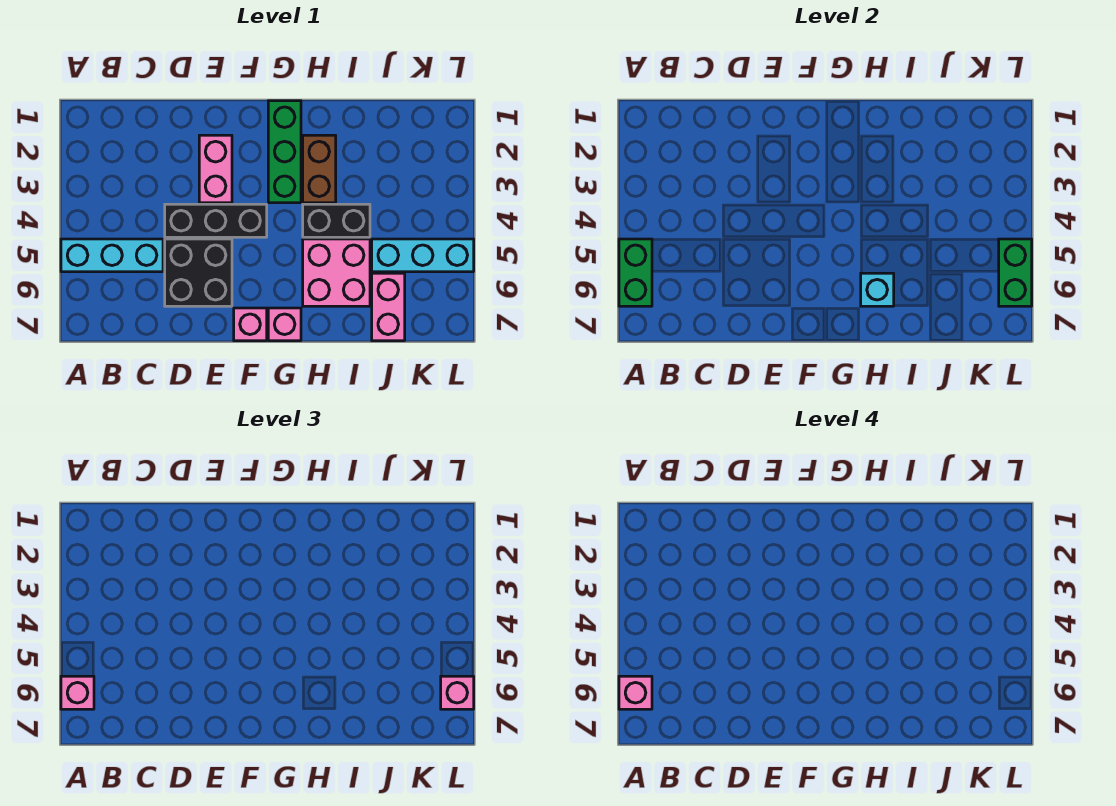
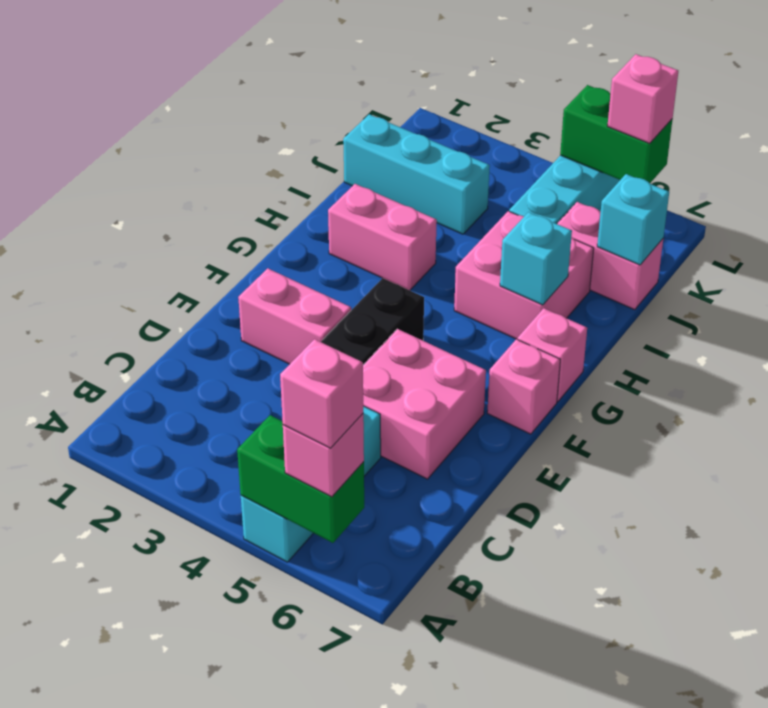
black 2x2 brick [165,239,232,306] -> pink 2x2 brick [363,329,486,479]
green 1x3 brick [268,101,301,203] -> none
brown 1x2 brick [303,135,336,203] -> pink 1x2 brick [328,184,437,290]
black 1x2 brick [303,204,370,237] -> none
none -> cyan 1x3 brick [343,114,490,234]
none -> cyan 1x1 brick [597,174,669,265]

